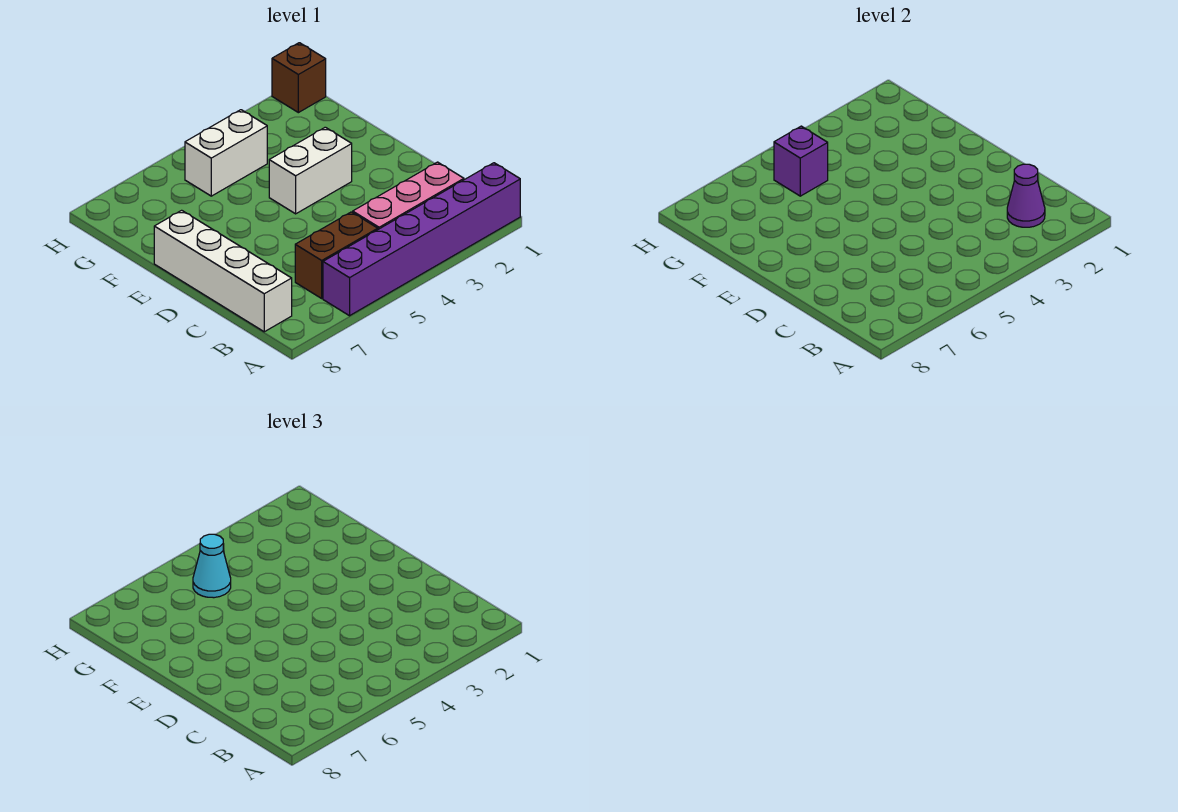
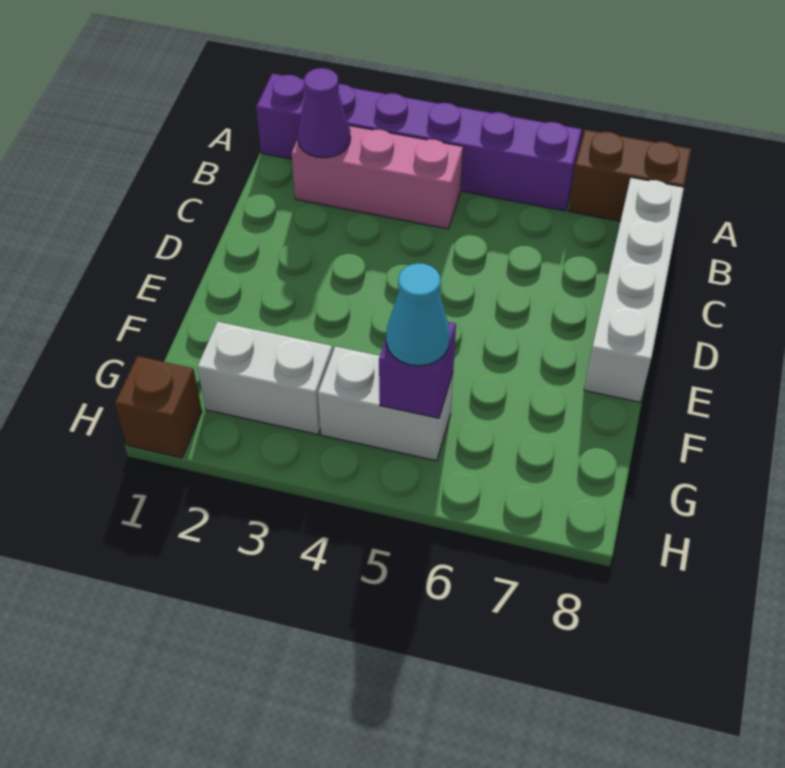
brown 1x2 brick [295,212,378,298] -> brown 1x2 brick moved to [568,130,691,221]
white 1x2 brick [269,127,352,214] -> white 1x2 brick moved to [198,322,333,435]

